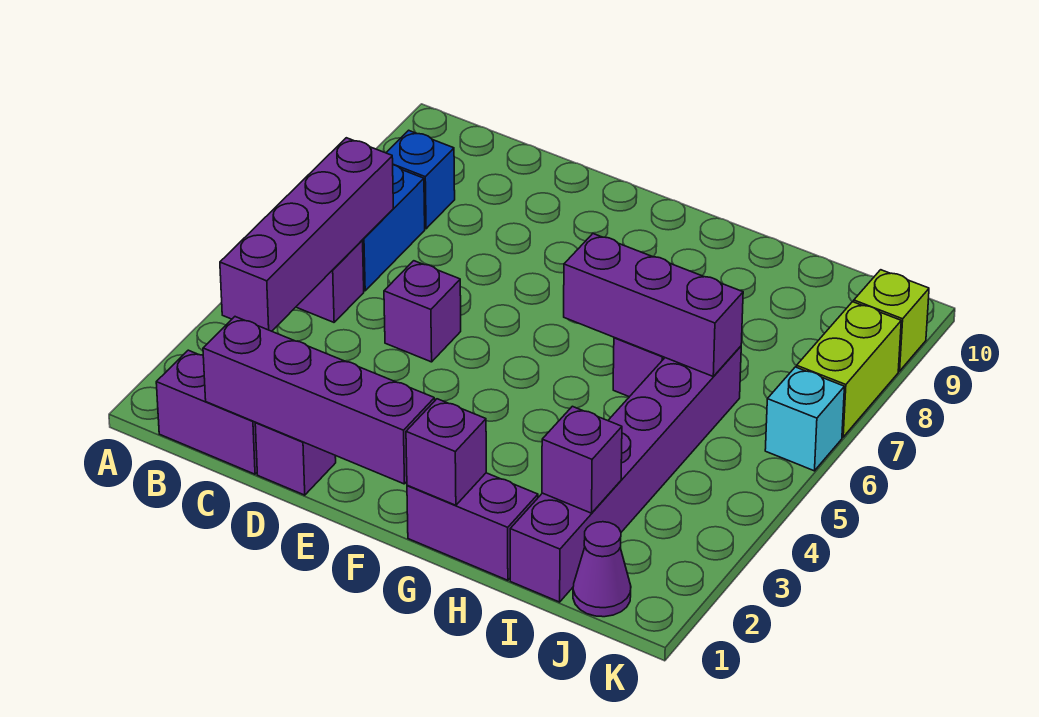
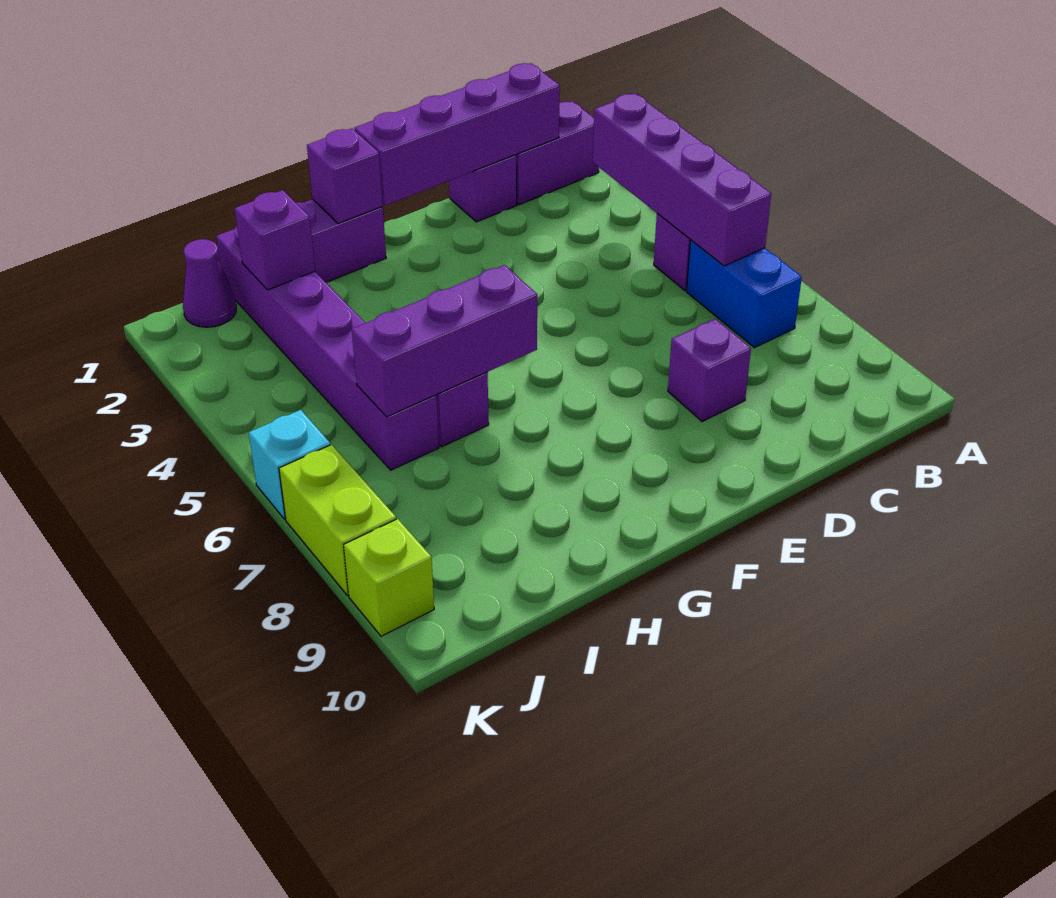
blue 1x1 brick [386,130,455,229] -> none
purple 1x1 brick [384,261,461,362] -> purple 1x1 brick moved to [668,319,751,422]

